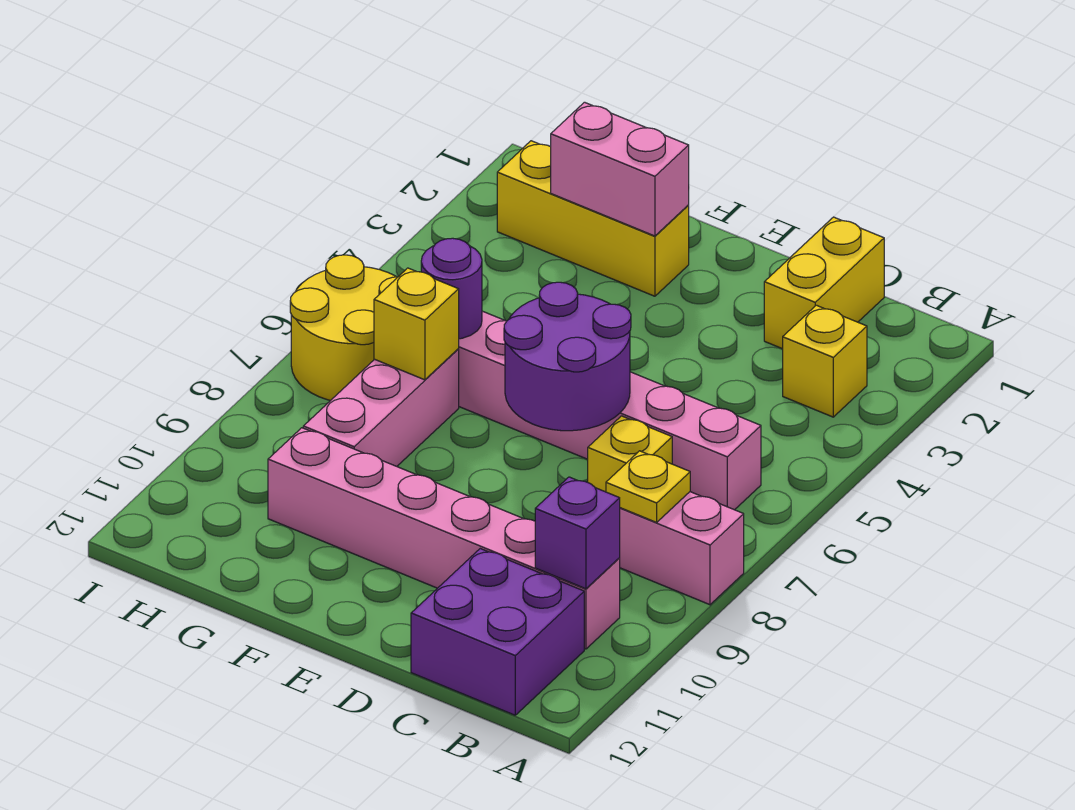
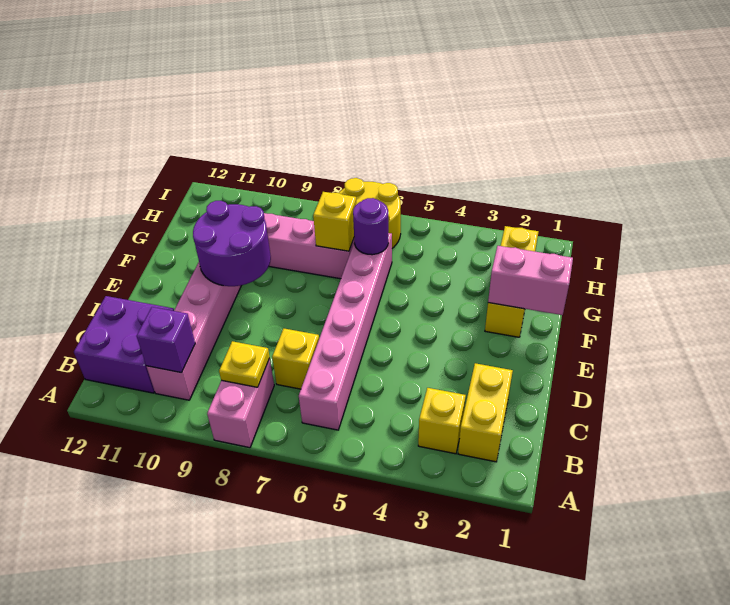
yellow 1x2 brick [764,217,884,349] -> yellow 1x2 brick turned to [458,363,513,462]
purple 2x2 round brick [504,282,631,431] -> purple 2x2 round brick moved to [193,201,271,286]
pink 1x2 brick [551,102,689,236] -> pink 1x2 brick turned to [488,246,573,315]

